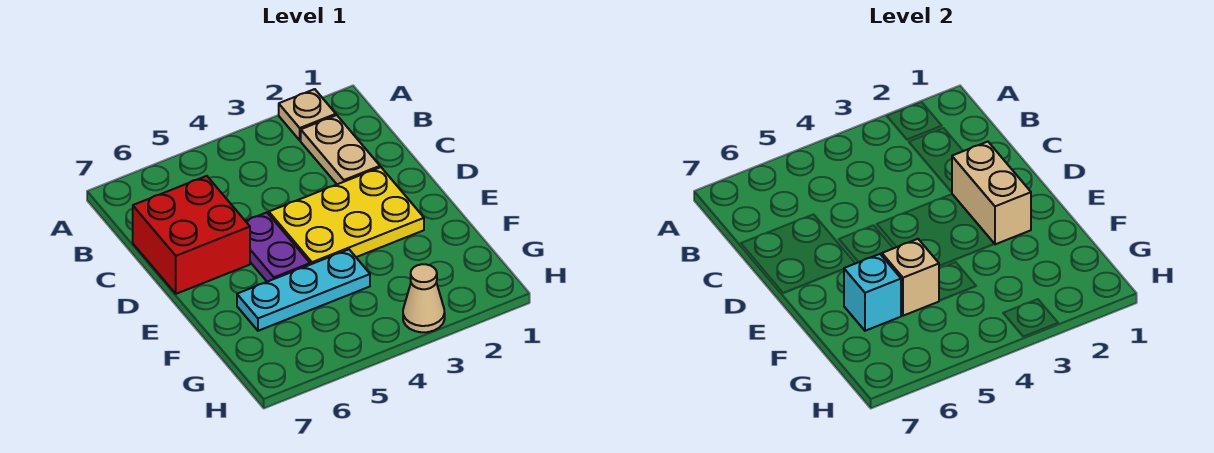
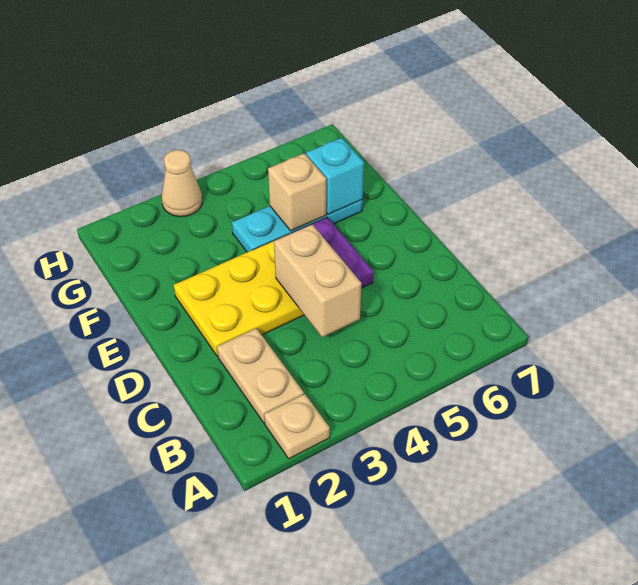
red 2x2 brick [133,176,250,294] -> none
tan 1x2 brick [952,142,1031,244] -> tan 1x2 brick moved to [274,224,362,337]

